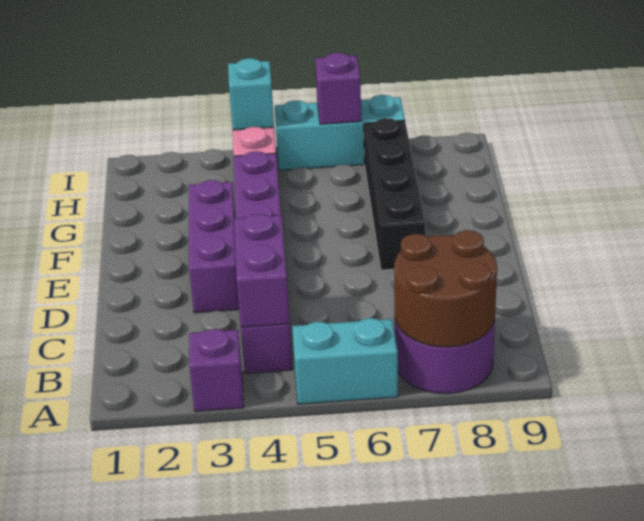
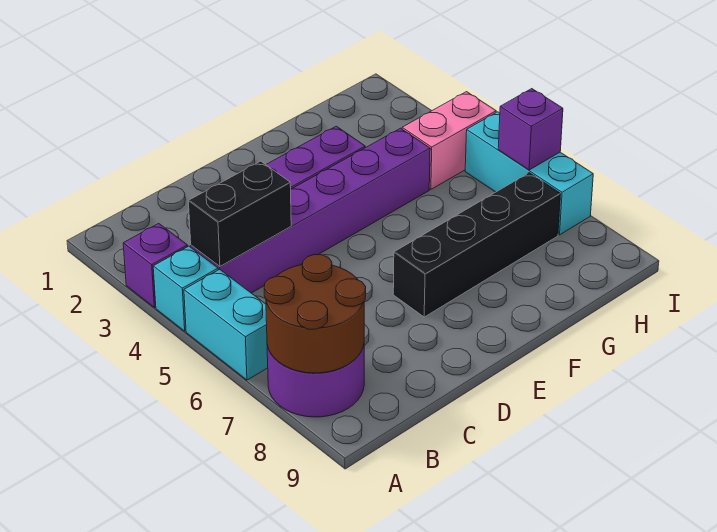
purple 1x2 brick [234,214,290,327] -> black 1x2 brick [188,161,291,266]
cyan 1x1 brick [228,58,274,130] -> cyan 1x1 brick moved to [153,246,218,331]

